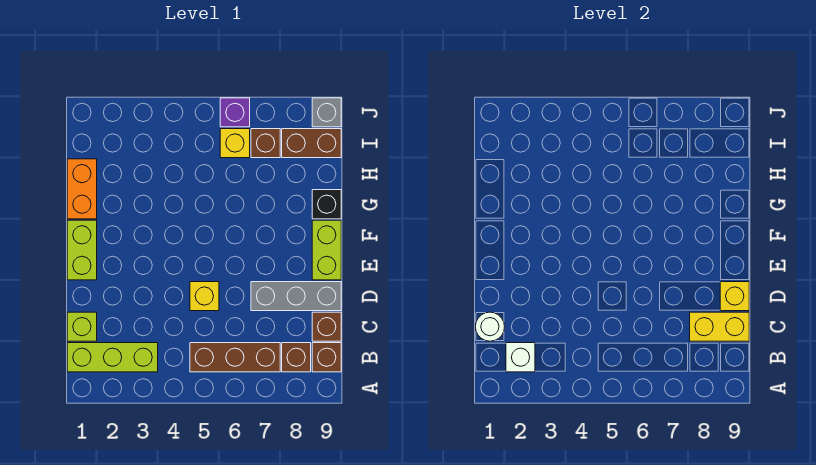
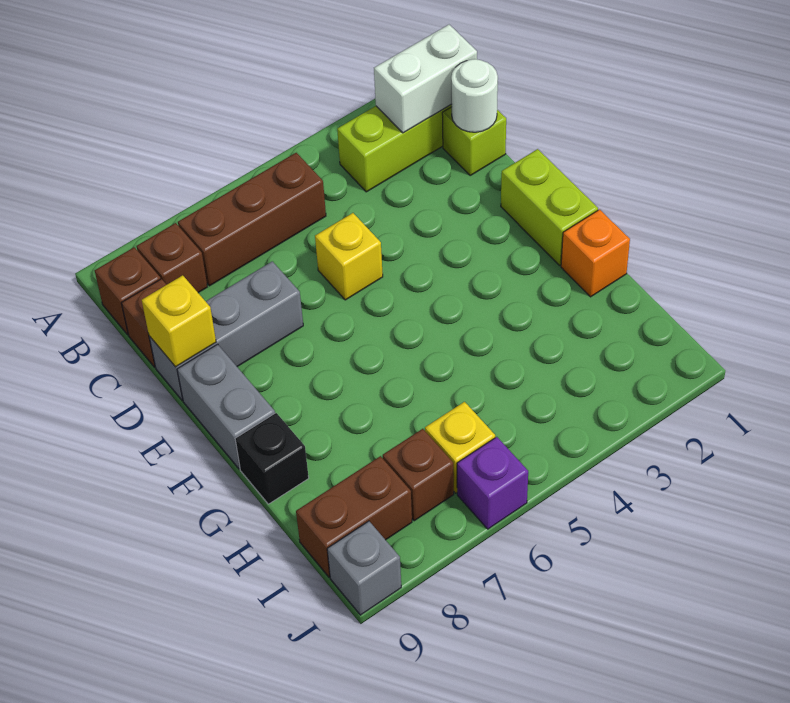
white 1x1 brick [506,343,535,372] -> white 1x2 brick [374,25,477,133]
yellow 1x2 brick [690,312,749,341] -> none
lime 1x2 brick [312,220,341,280] -> grey 1x2 brick [177,344,275,469]
orange 1x2 brick [67,159,97,219] -> orange 1x1 brick [561,209,630,297]

